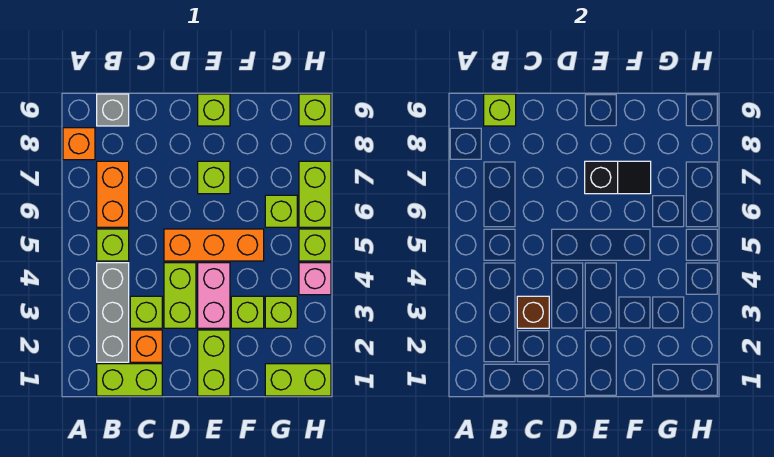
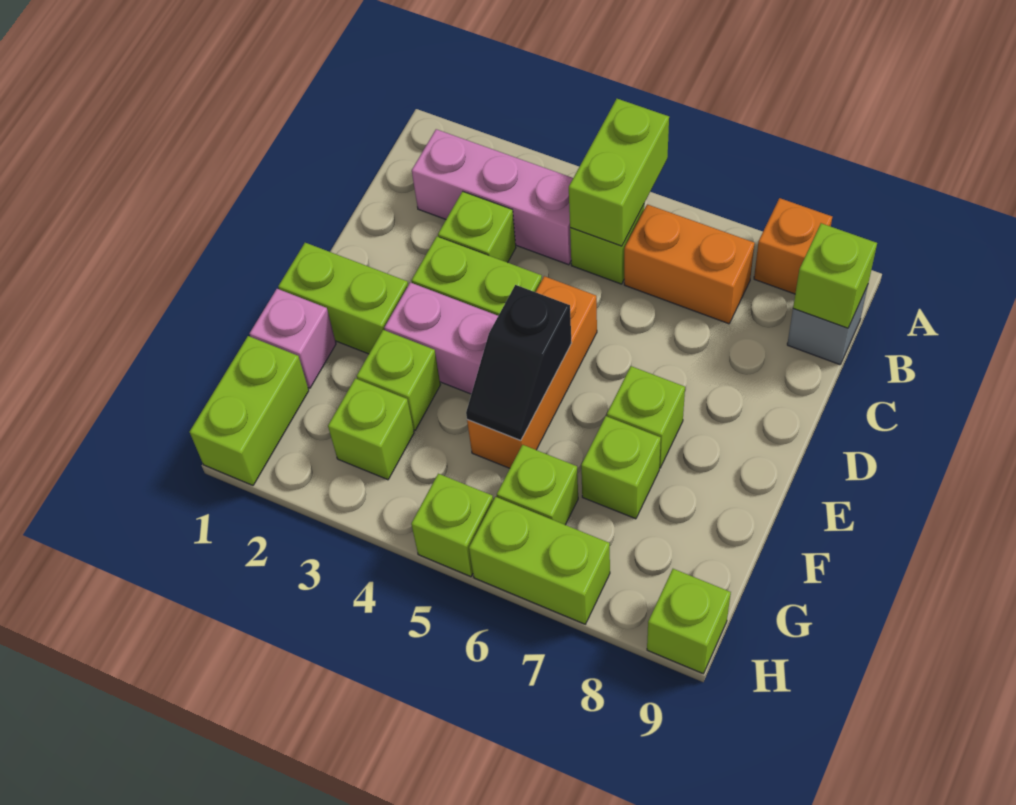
lime 1x2 brick [97,364,162,396] -> lime 1x2 brick moved to [569,99,669,246]
grey 1x3 brick [97,263,129,362] -> pink 1x3 brick [412,129,573,265]
orange 1x1 brick [130,330,162,362] -> none
brown 1x1 brick [517,296,549,328] -> none
black 1x2 slope [585,161,651,194] -> black 1x2 slope moved to [466,285,571,440]
lime 1x1 brick [198,94,230,126] -> lime 1x1 brick moved to [581,416,661,519]
pink 1x1 brick [299,263,331,295] -> pink 1x1 brick moved to [250,289,336,388]

